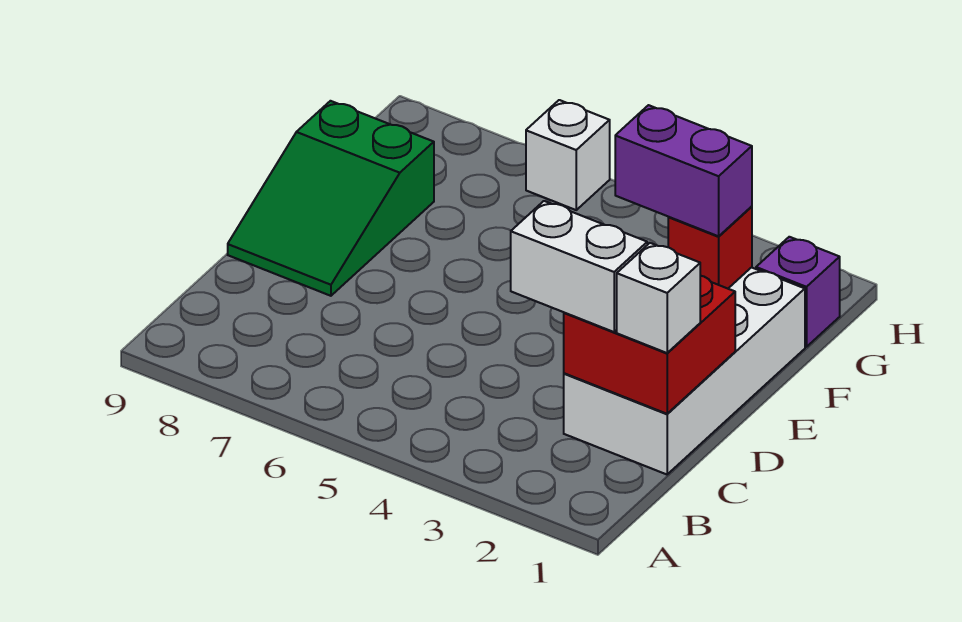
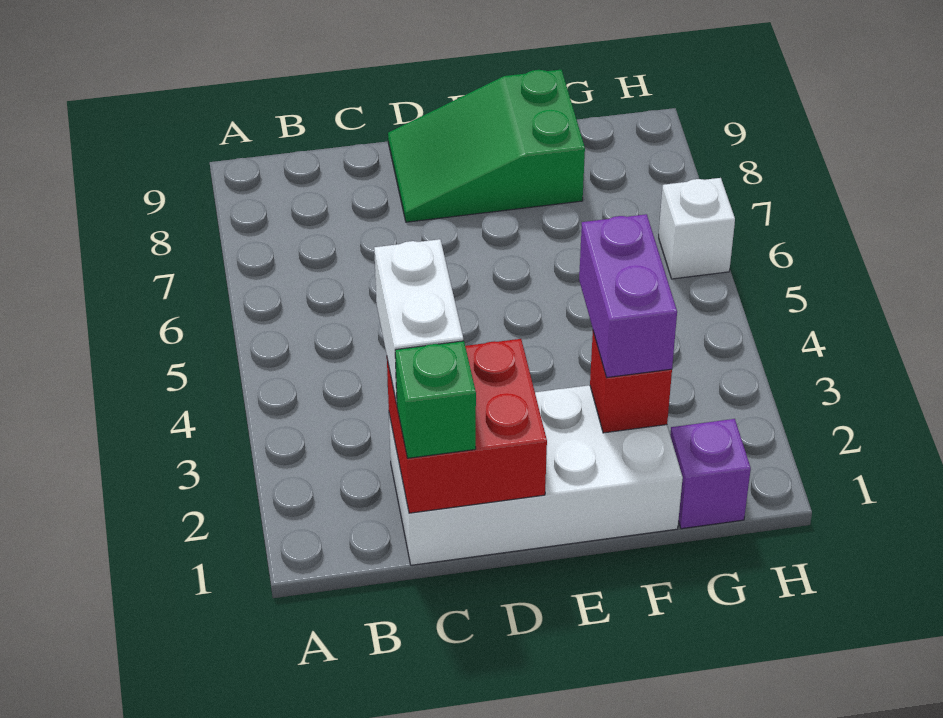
white 1x1 brick [617,243,700,353] -> green 1x1 brick [395,341,476,458]

